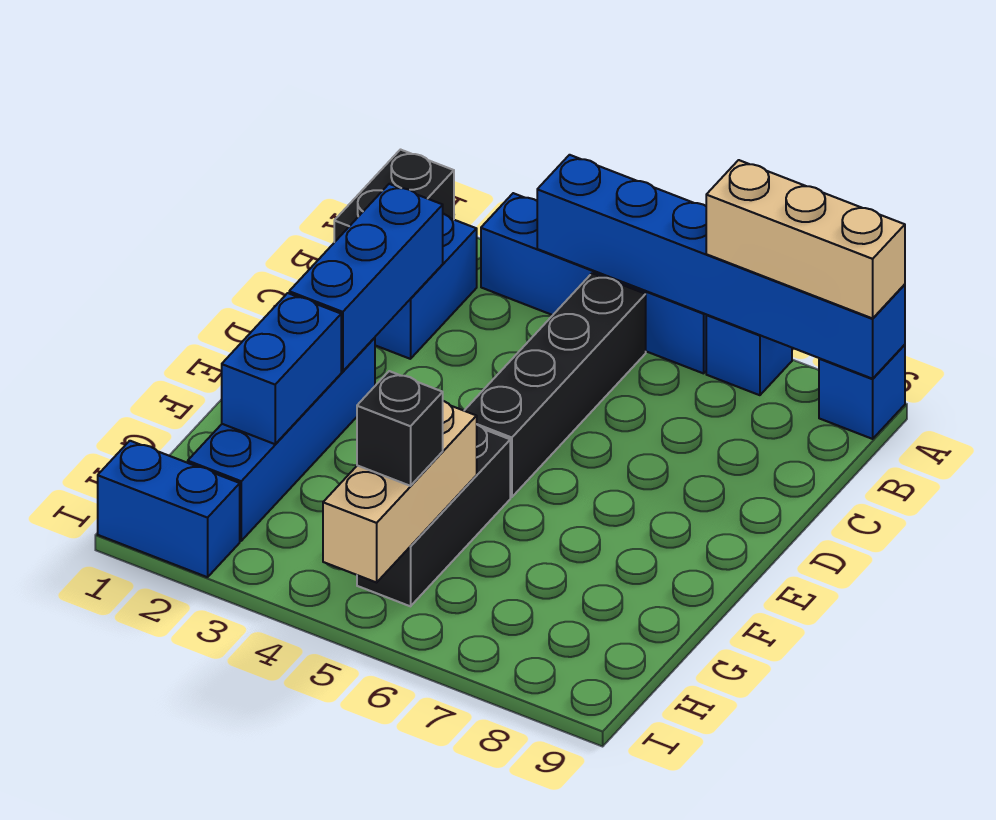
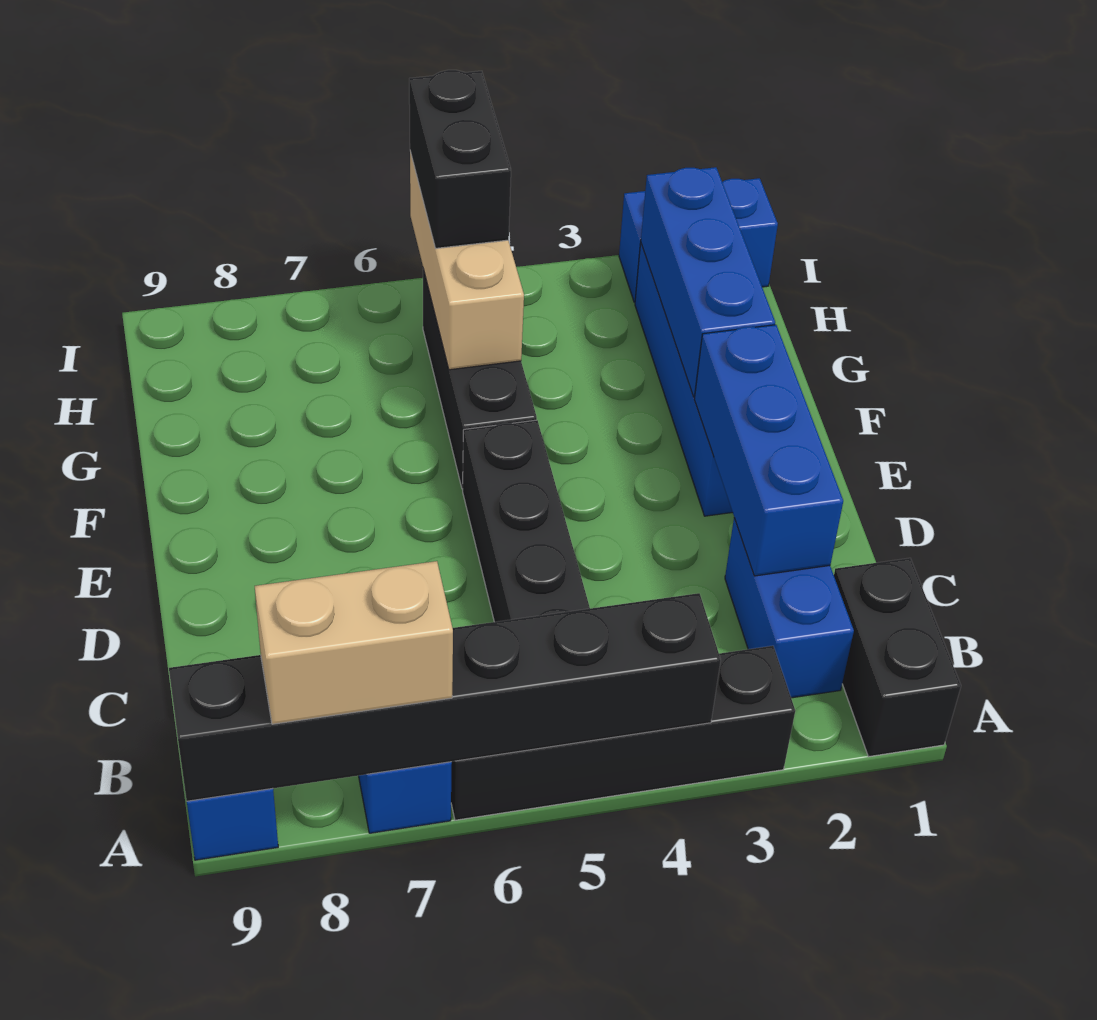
blue 1x4 brick [481,193,706,373] -> black 1x4 brick [451,646,795,820]
blue 1x6 brick [537,155,905,379] -> black 1x6 brick [169,593,721,801]
tan 1x3 brick [706,160,905,318] -> tan 1x2 brick [255,561,453,724]
blue 1x2 brick [222,293,341,444] -> blue 1x3 brick [641,167,775,397]
black 1x1 brick [357,371,443,486] -> black 1x2 brick [409,70,511,248]

